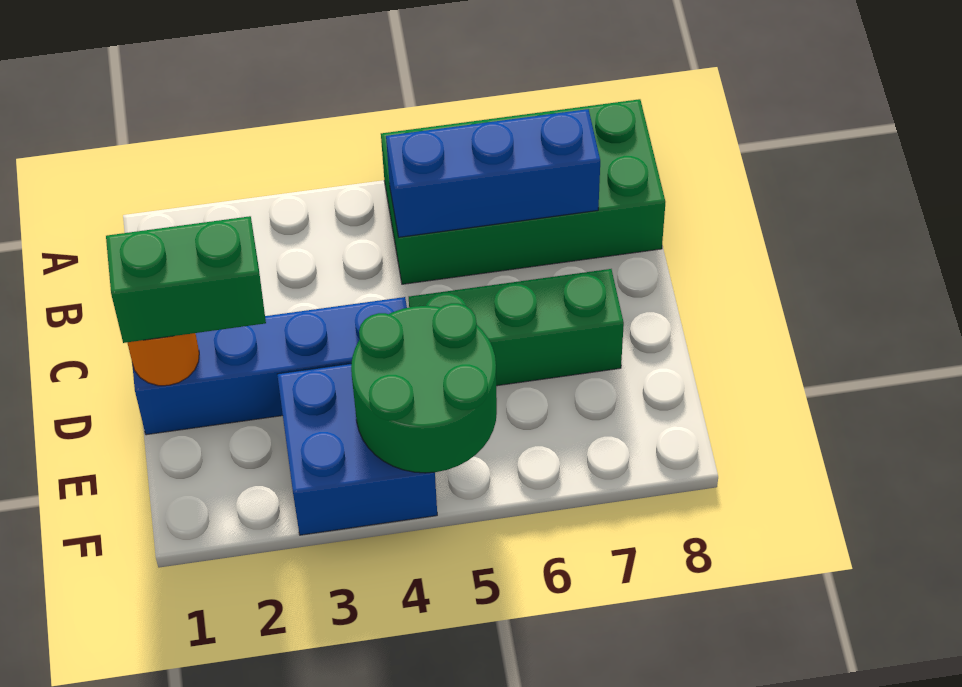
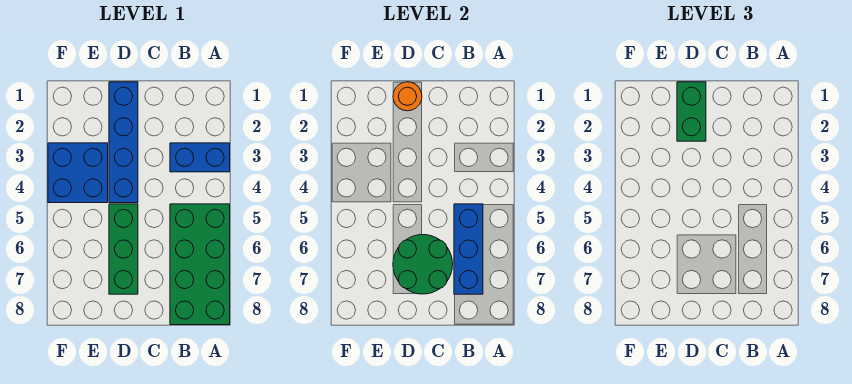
none -> blue 1x2 brick [170,143,230,172]
green 2x2 round brick [351,303,497,473] -> green 2x2 round brick moved to [393,235,453,294]

